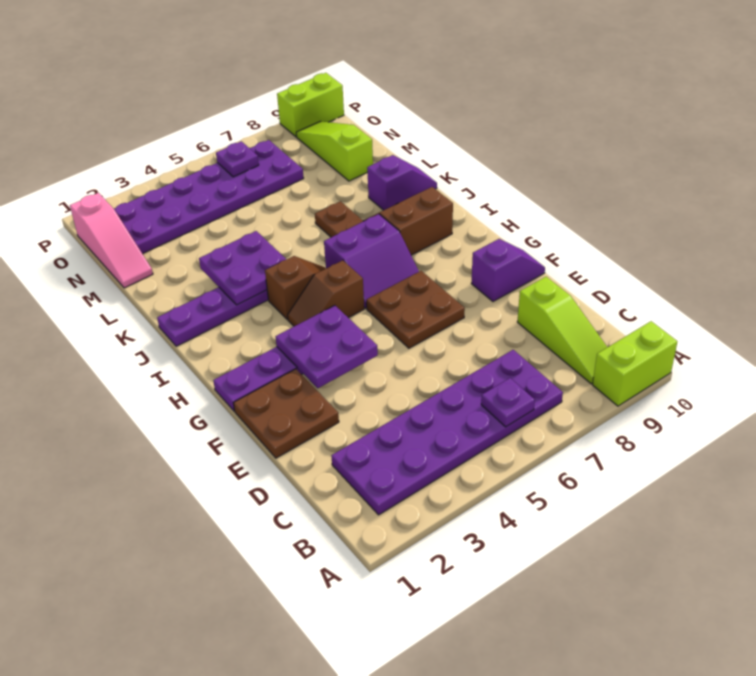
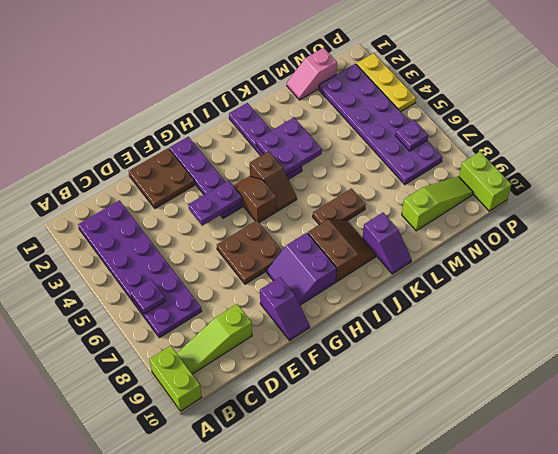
purple 2x2 plate [276,305,378,388] -> purple 1x2 plate [189,181,242,226]
purple 2x2 slope [324,214,419,308] -> purple 2x2 slope moved to [266,233,337,305]
pink 1x3 slope [70,193,153,288] -> pink 1x2 slope [287,48,337,100]
none -> yellow 1x3 plate [356,53,416,112]

